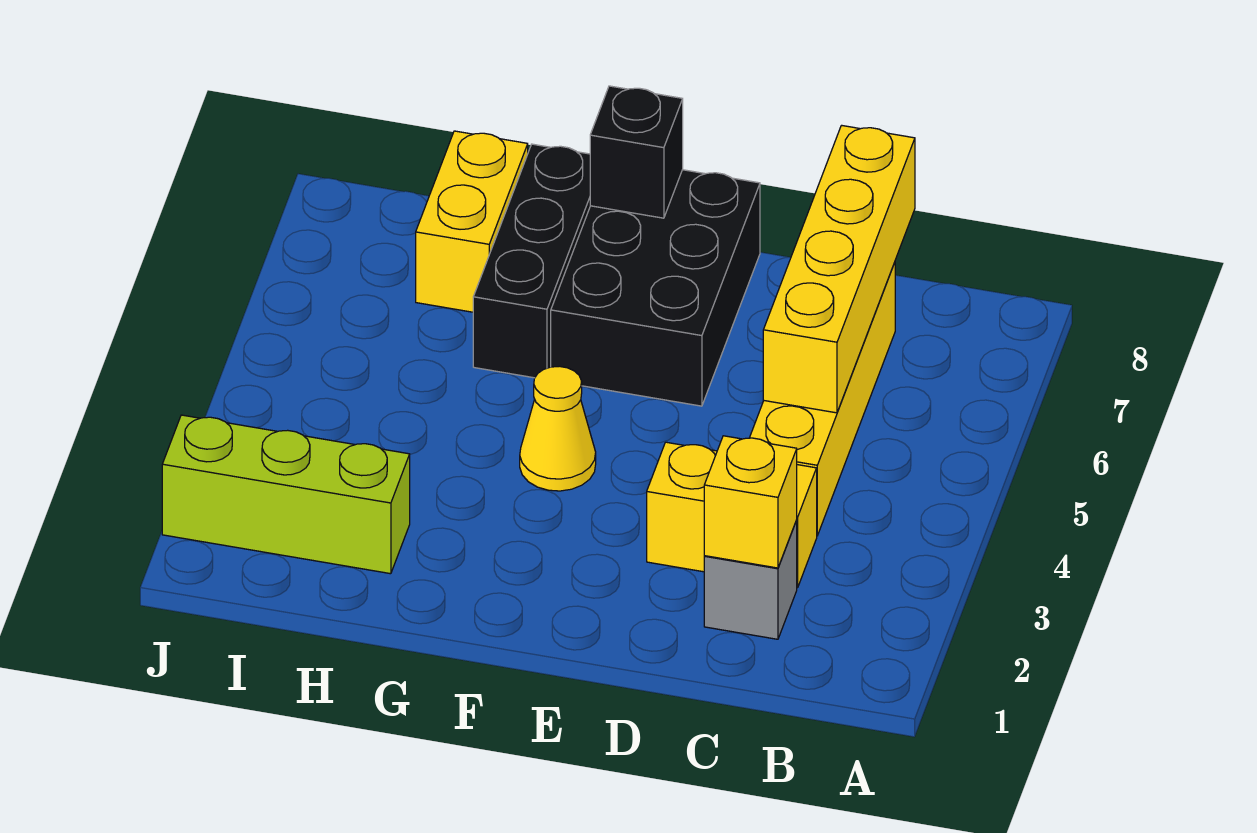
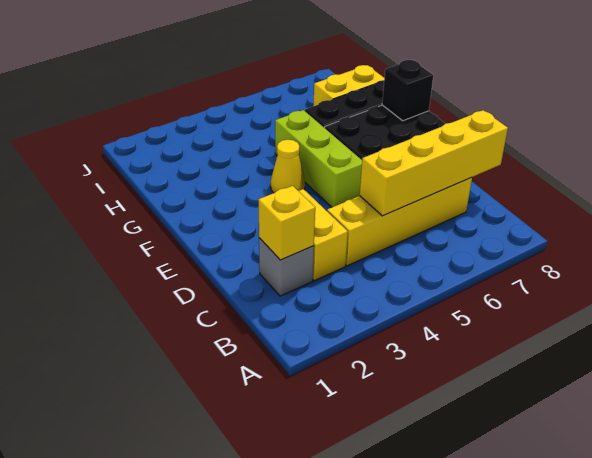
lime 1x3 brick [162,415,410,574] -> lime 1x3 brick moved to [275,110,362,207]

